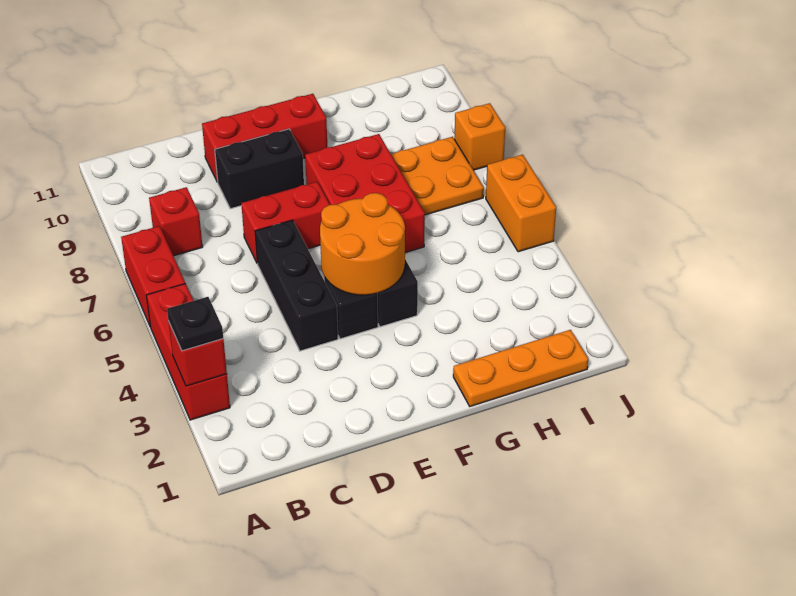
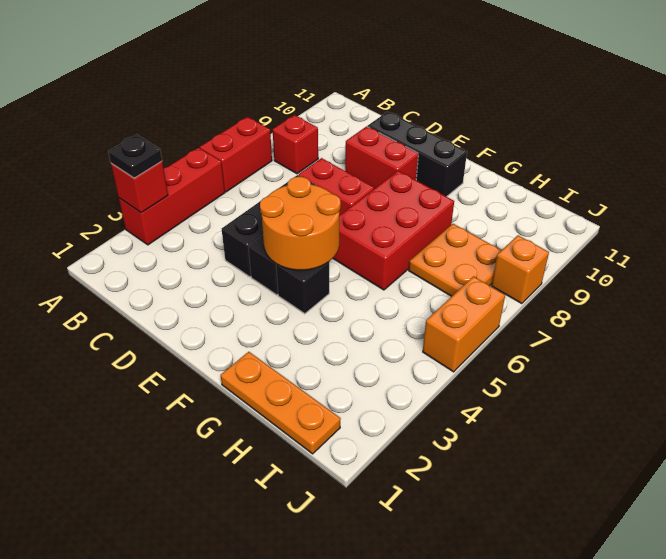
black 1x2 brick [215,129,304,209] -> red 1x2 brick [345,127,418,189]
red 1x3 brick [202,94,327,182] -> black 1x3 brick [367,112,467,197]

